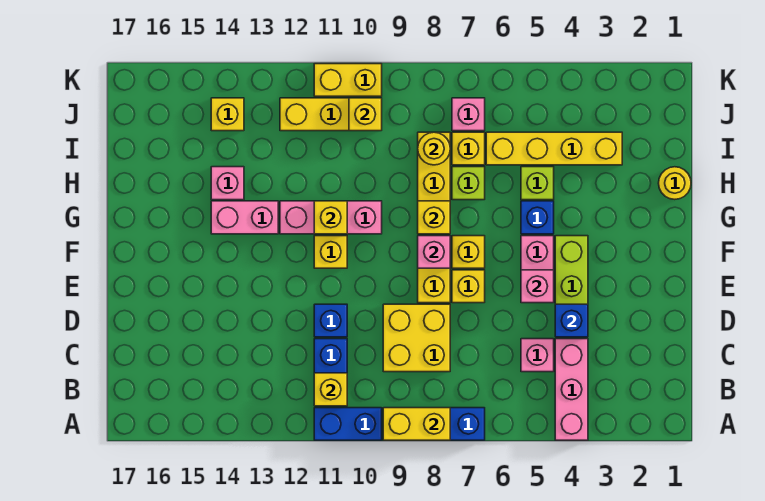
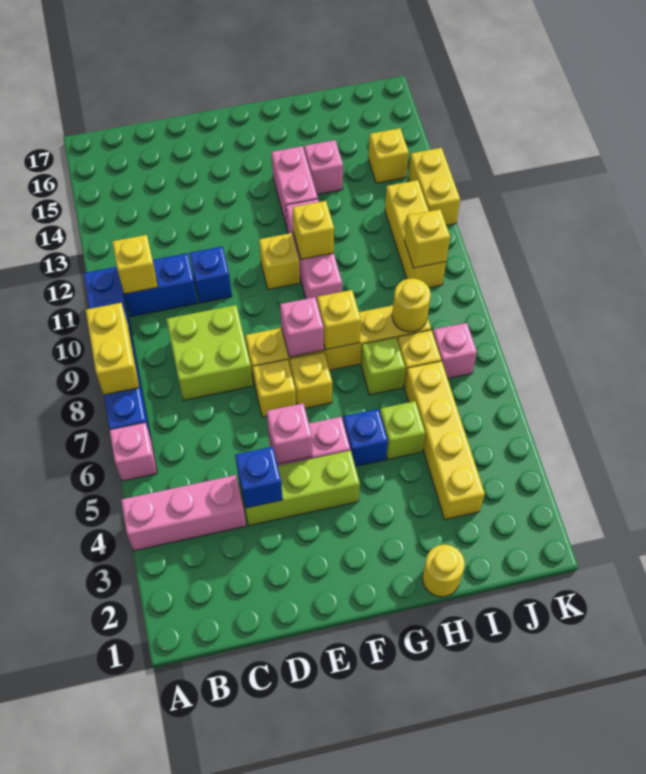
pink 1x1 brick [521,339,554,372] -> pink 1x1 brick moved to [110,422,157,481]
yellow 2x2 brick [383,304,450,372] -> lime 2x2 brick [166,305,253,400]
yellow 1x2 brick [314,64,382,96] -> yellow 1x2 brick moved to [408,148,460,226]

